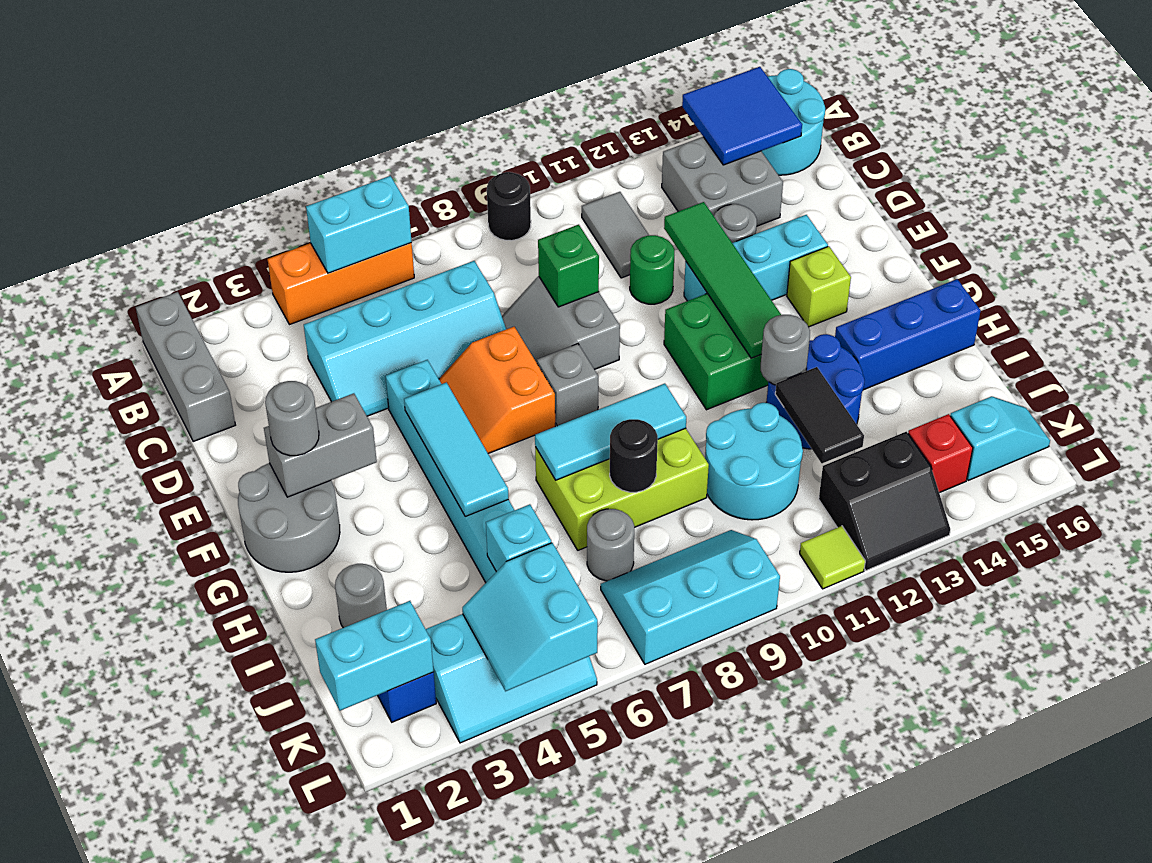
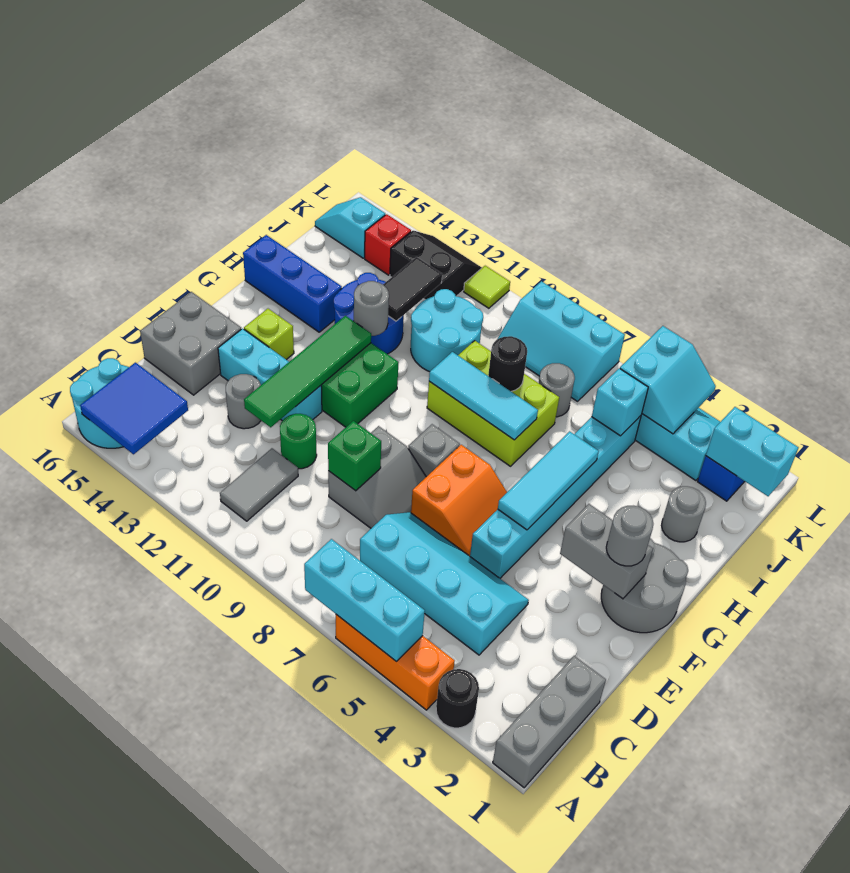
cyan 1x2 brick [306,176,412,273] -> cyan 1x3 brick [304,539,425,661]
black 1x1 round brick [487,172,531,241] -> black 1x1 round brick moved to [436,669,479,728]
grey 2x2 brick [662,137,783,226] -> grey 2x2 brick moved to [140,292,241,395]

